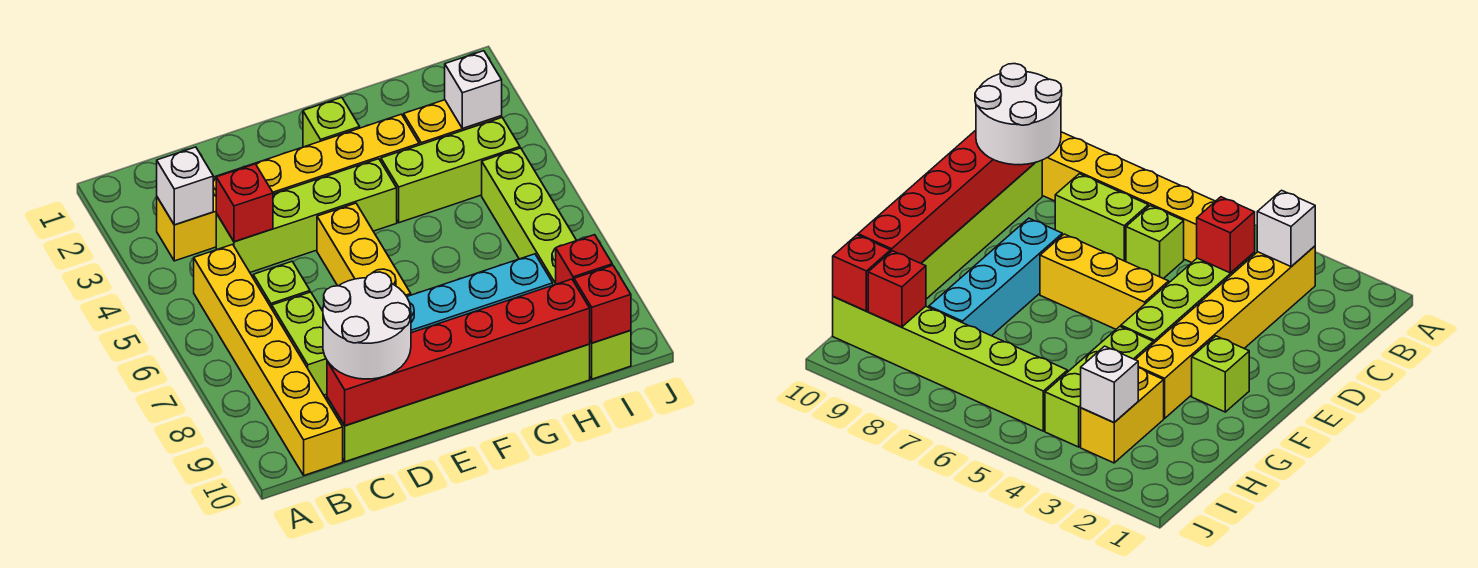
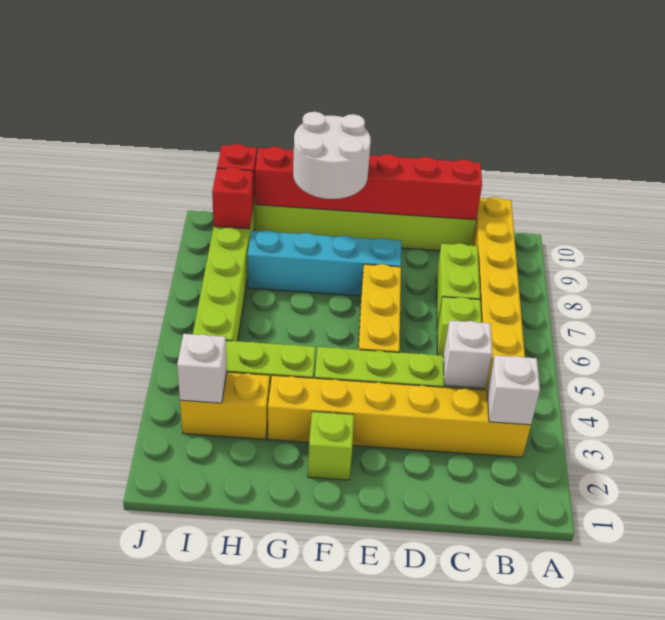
red 1x1 brick [216,164,273,242] -> white 1x1 brick [443,321,492,388]
white 2x2 round brick [323,272,411,379] -> white 2x2 round brick moved to [293,112,371,199]

